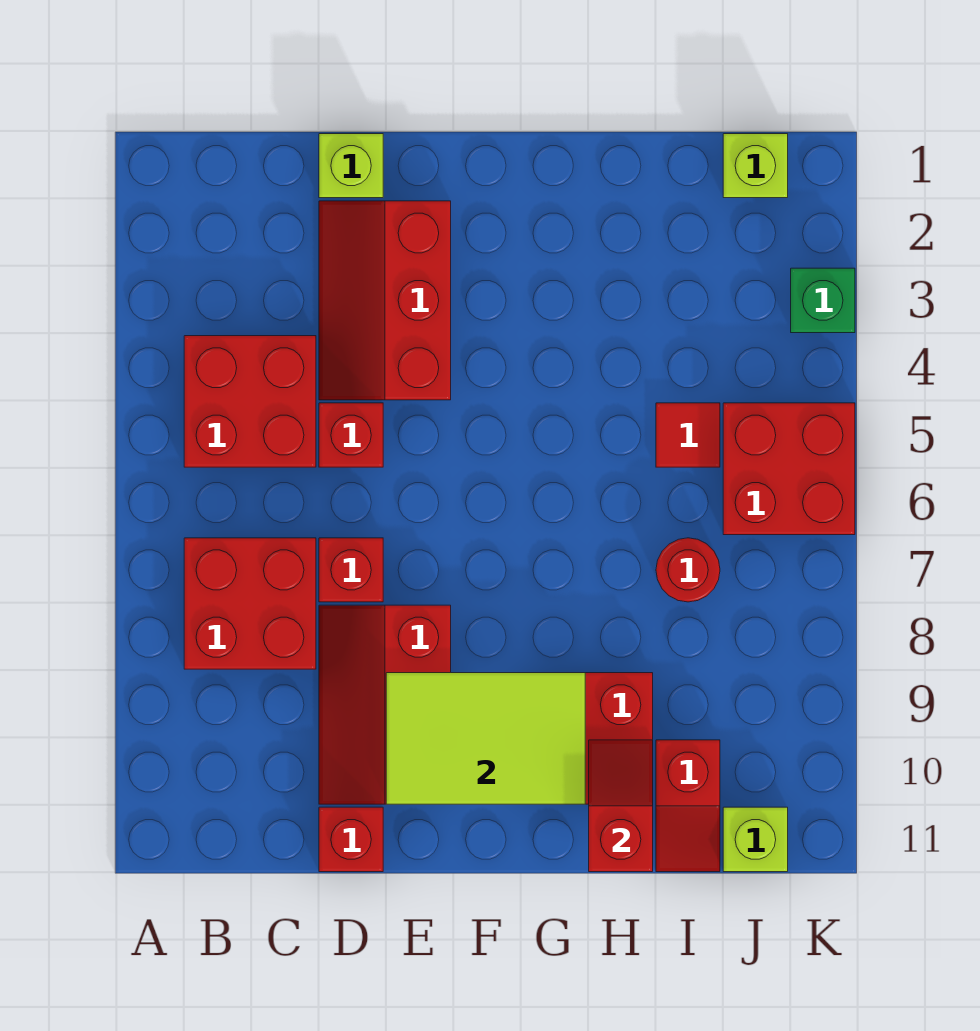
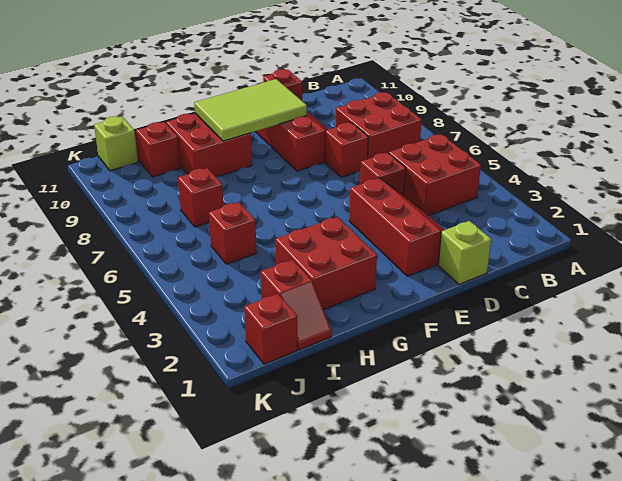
red 1x2 slope [589,740,653,872] -> red 1x2 slope moved to [261,260,332,350]
red 1x1 tile [656,403,720,467] -> red 1x1 brick [209,202,257,264]
red 1x1 round brick [656,538,720,602] -> red 1x1 brick [178,168,223,227]
lime 1x1 brick [723,134,788,198] -> red 1x1 brick [244,294,297,364]
red 2x2 brick [723,403,855,535] -> red 2x2 brick moved to [276,217,377,310]
green 1x1 brick [791,268,855,333] -> none

